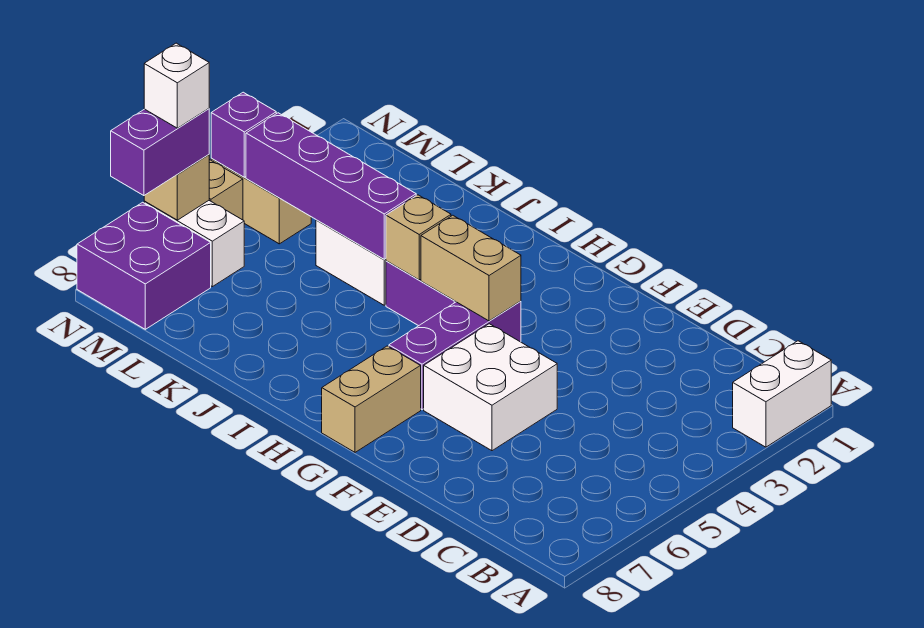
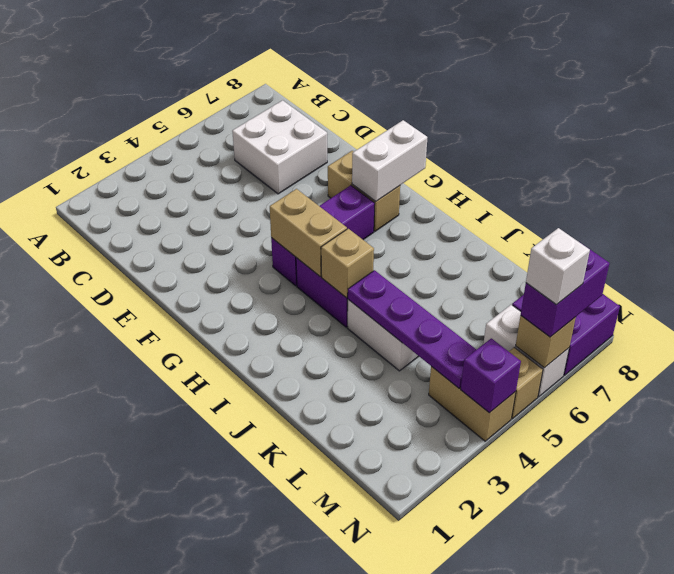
white 1x2 brick [733,341,831,447] -> white 1x2 brick moved to [352,120,427,201]
white 2x2 brick [424,324,557,451] -> white 2x2 brick moved to [232,100,327,194]
tan 1x2 brick [322,346,421,452] -> tan 1x2 brick turned to [328,151,400,231]
purple 1x4 brick [246,113,416,259] -> purple 1x4 plate [348,270,476,388]

